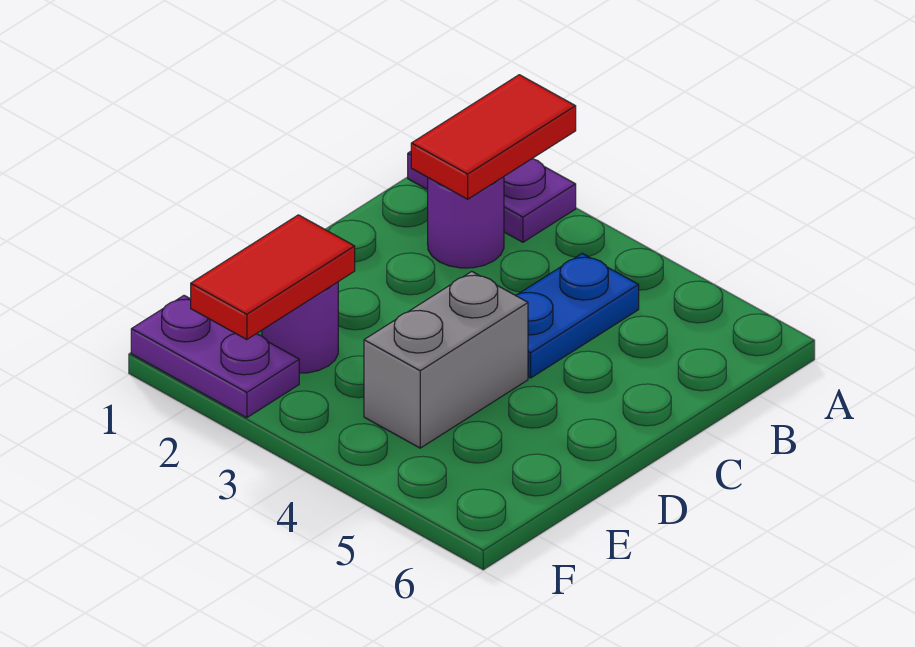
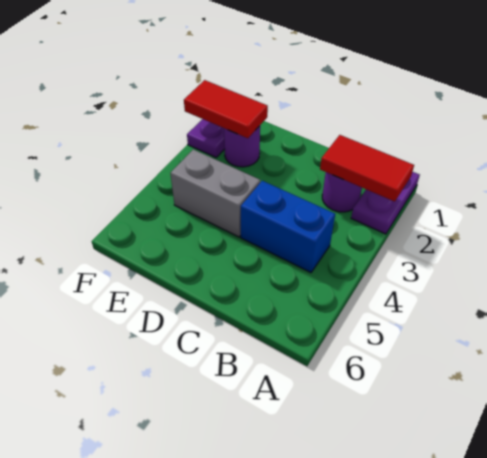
blue 1x2 plate [515,253,639,378] -> blue 1x2 brick [241,181,335,273]

